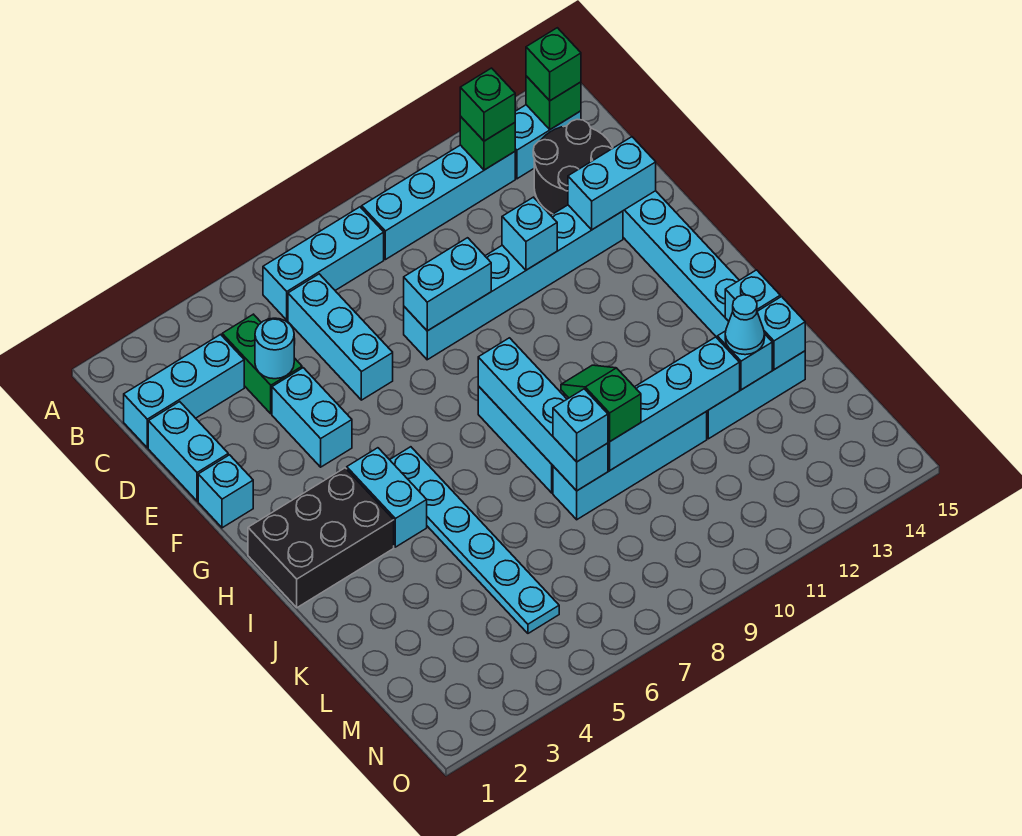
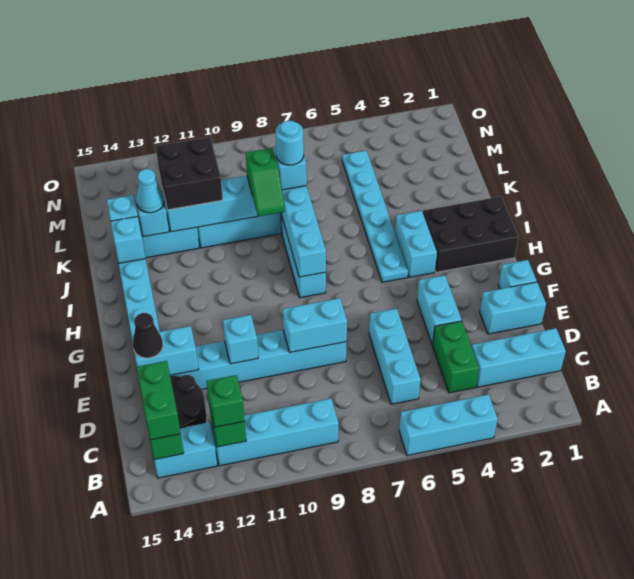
cyan 1x3 brick [263,207,384,320] -> cyan 1x3 brick moved to [399,394,498,456]
green 1x1 brick [526,28,581,101] -> green 1x2 brick [137,361,181,440]
cyan 1x2 brick [148,402,228,501] -> cyan 1x2 brick turned to [480,282,546,334]
cyan 1x1 round brick [255,318,294,379] -> cyan 1x1 round brick moved to [275,121,304,165]
none -> black 1x1 cone [133,313,163,358]
none -> black 2x2 brick [156,137,223,210]

